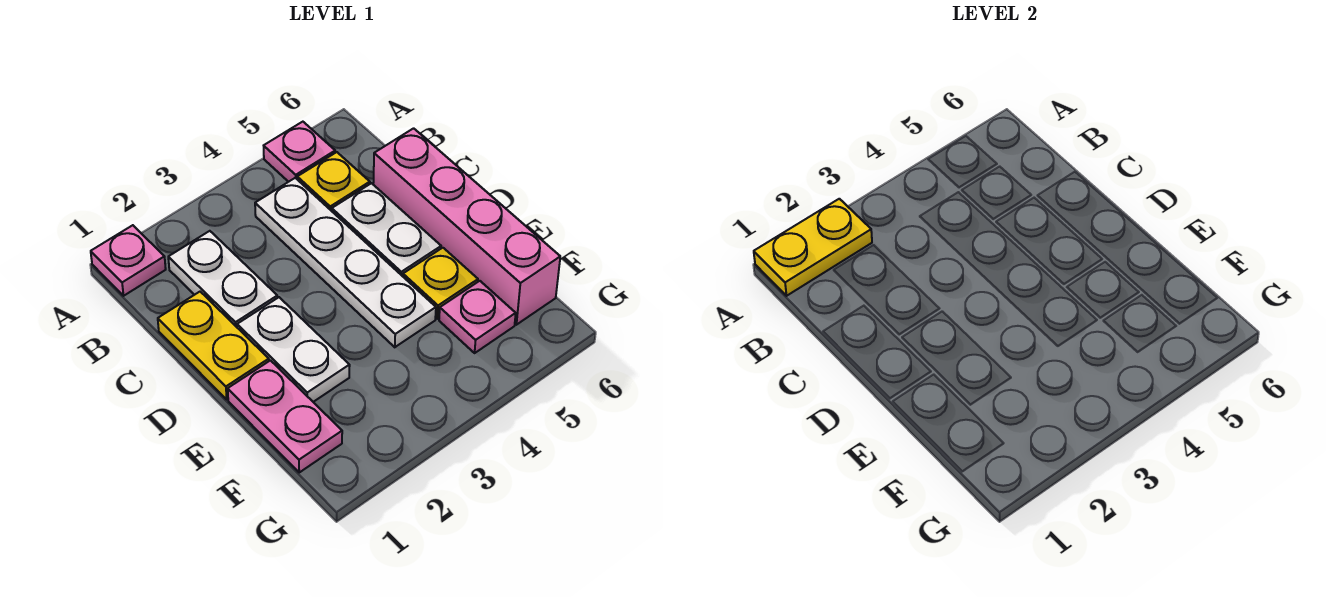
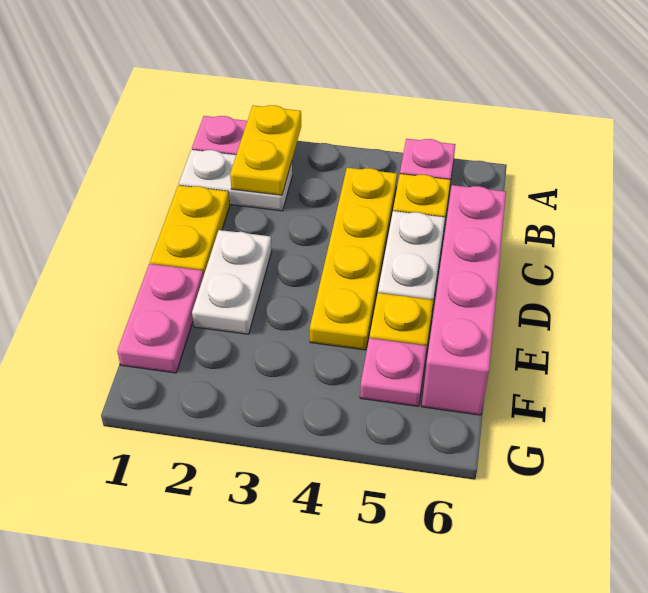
yellow 1x2 plate [754,199,872,296] -> yellow 1x2 plate turned to [230,105,301,195]
white 1x2 plate [168,231,277,327] -> white 1x2 plate turned to [179,150,292,211]
white 1x4 plate [255,178,436,347] -> yellow 1x4 plate [310,168,397,350]

